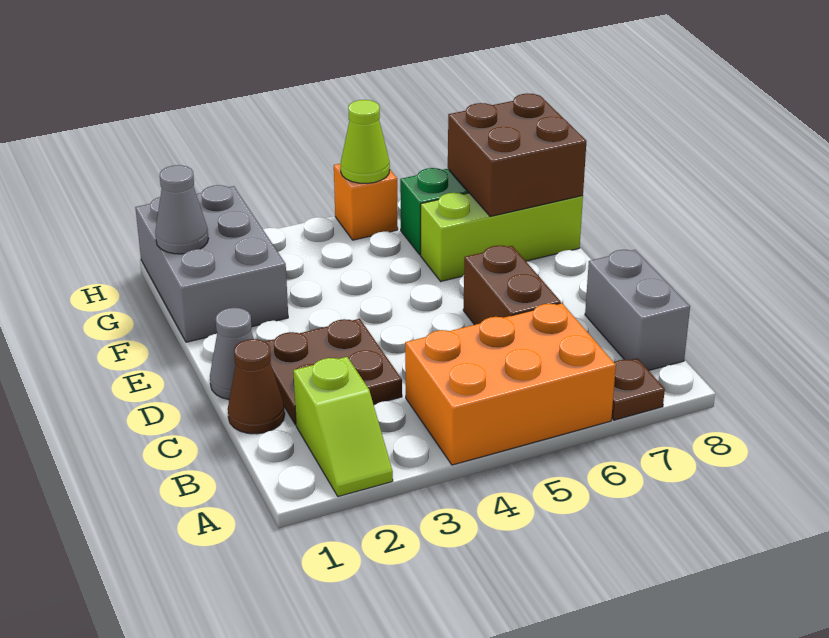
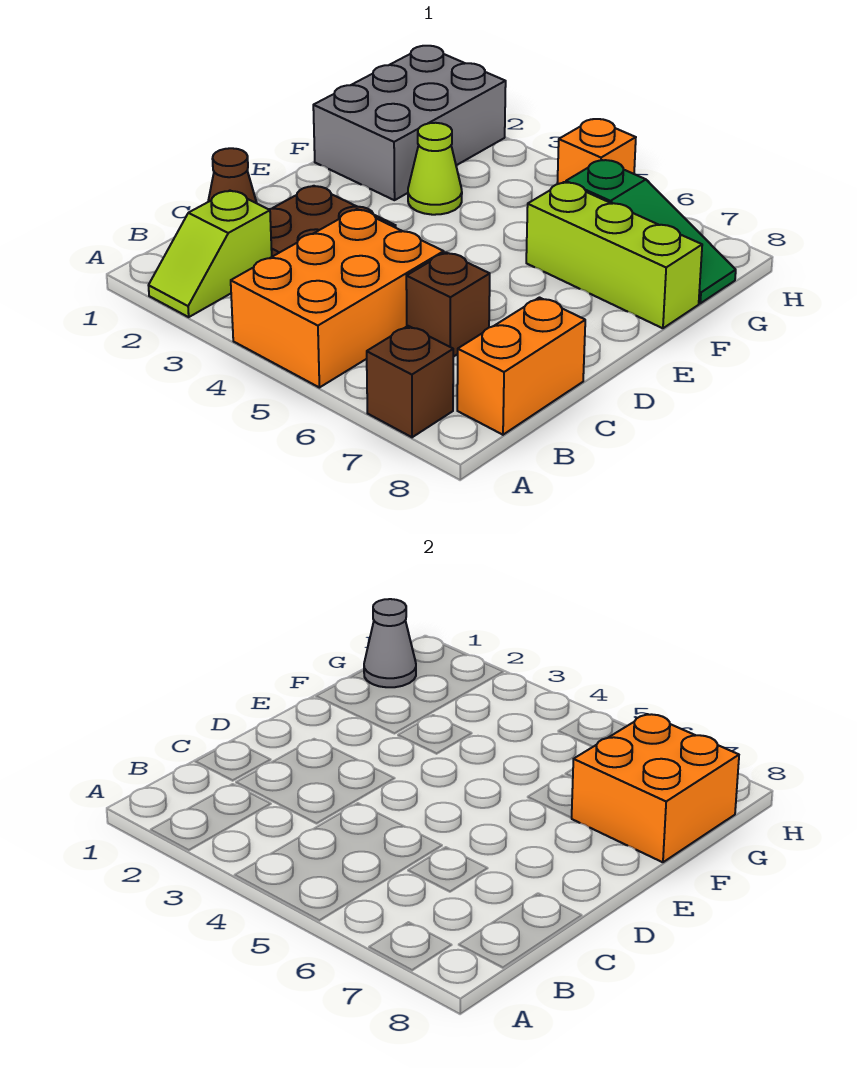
orange 2x3 brick [405,303,616,465] -> orange 2x3 brick turned to [231,209,444,388]
brown 1x1 plate [612,358,665,420] -> brown 1x1 brick [367,326,453,437]
grey 1x2 brick [585,250,690,371] -> orange 1x2 brick [457,298,585,435]
brown 1x2 brick [463,245,561,325] -> brown 1x1 brick [406,252,490,357]
grey 1x1 cone [210,308,254,400] -> none
brown 2x2 brick [448,94,586,216] -> orange 2x2 brick [572,714,739,862]
lime 1x1 cone [341,100,390,183] -> lime 1x1 cone moved to [408,123,462,215]

